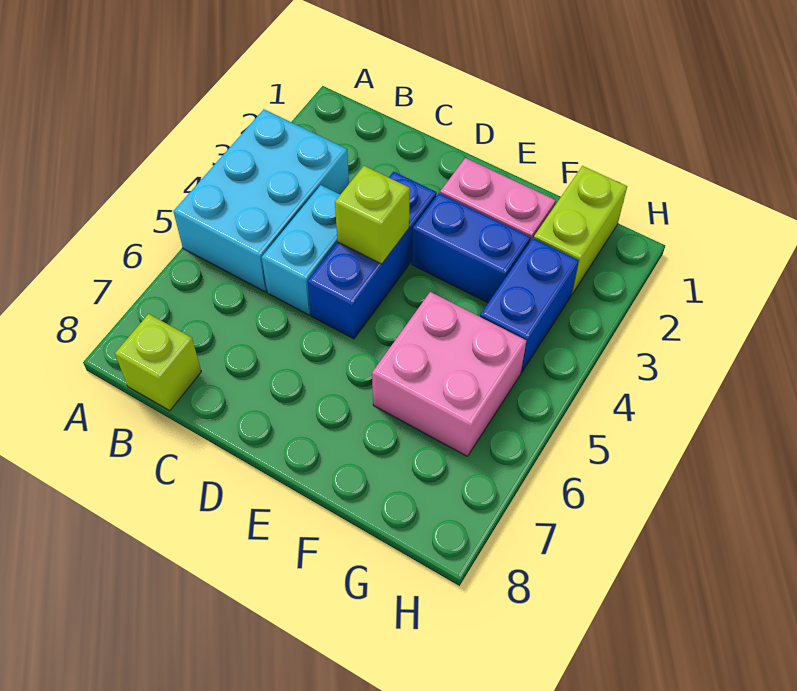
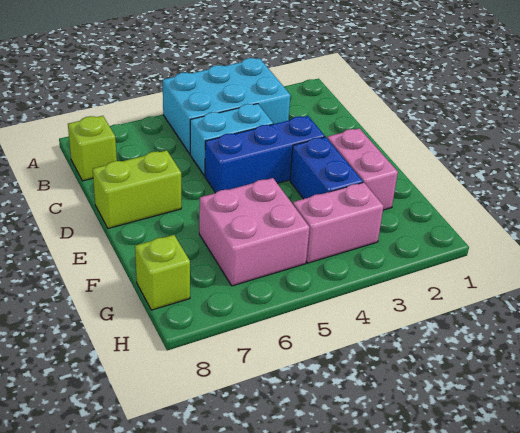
lime 1x1 brick [335,166,410,264] -> lime 1x1 brick moved to [135,235,190,310]
lime 1x2 brick [534,166,627,294] -> lime 1x2 brick moved to [93,150,181,228]
blue 1x2 brick [480,238,579,372] -> pink 1x2 brick [293,182,384,263]

